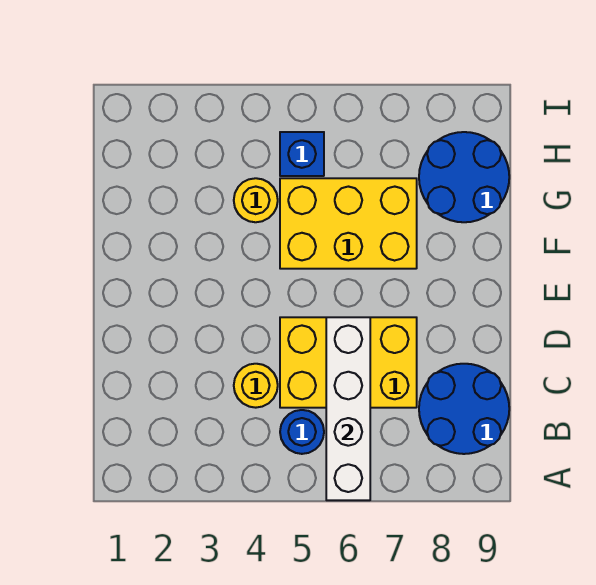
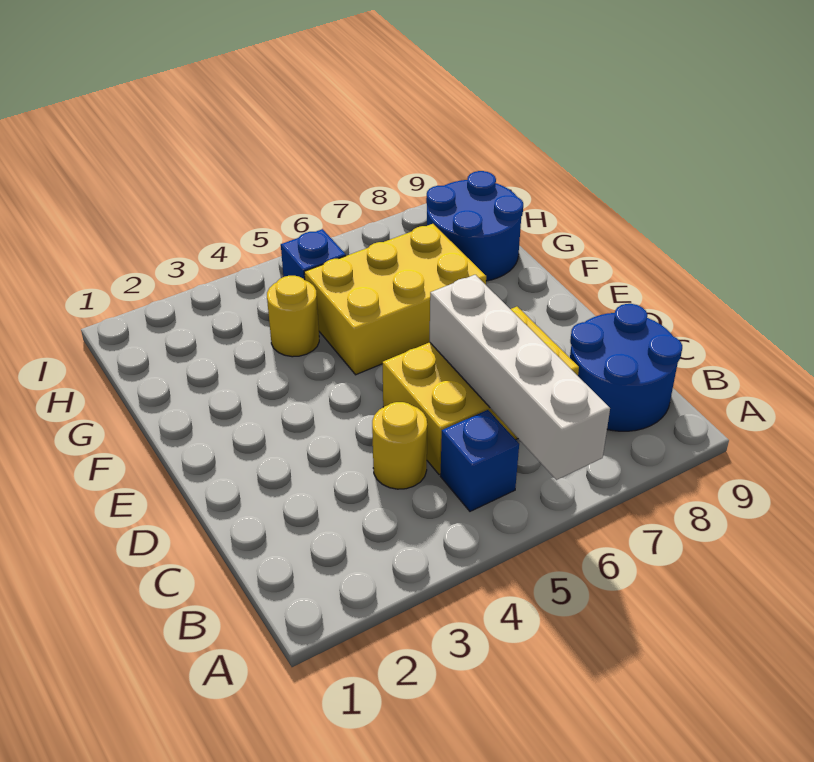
blue 1x1 round brick [280,410,324,454] -> blue 1x1 brick [441,410,519,511]

